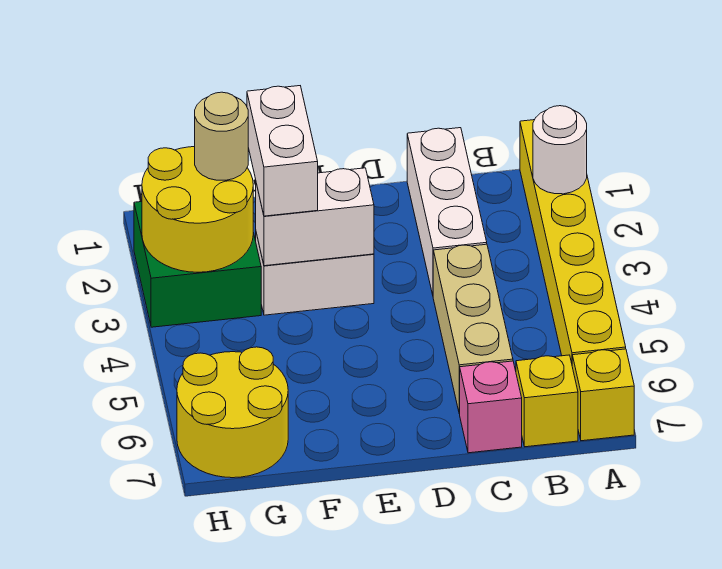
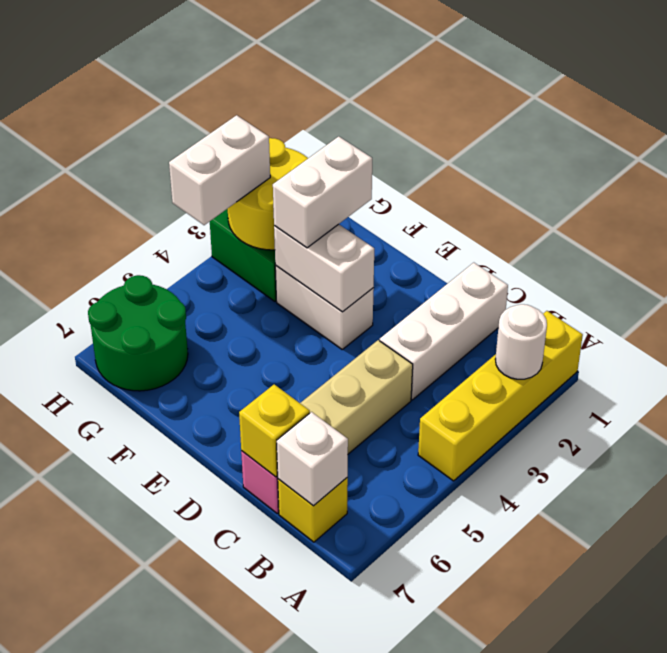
yellow 1x6 brick [520,120,626,363] -> yellow 1x4 brick [418,311,583,481]
yellow 1x1 brick [572,349,634,441] -> yellow 1x1 brick moved to [239,384,310,477]
none -> white 1x1 brick [277,412,348,506]
tan 1x1 round brick [195,92,248,180] -> none
yellow 2x2 round brick [177,347,288,478] -> green 2x2 round brick [88,275,188,391]
none -> white 1x2 brick [169,115,270,225]

